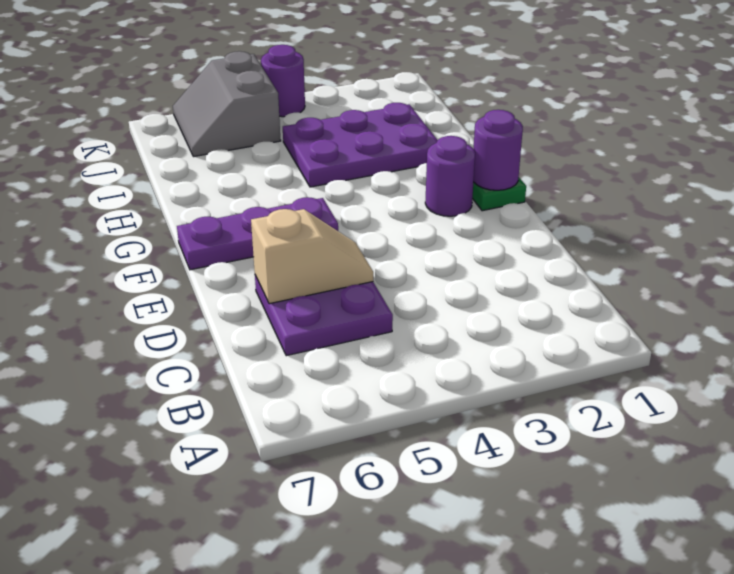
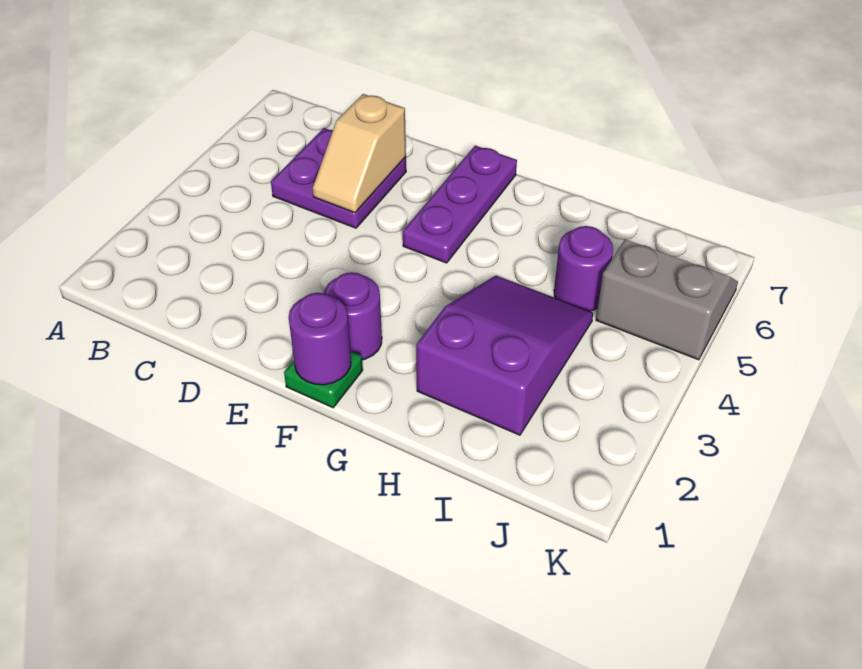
purple 2x3 plate [283,103,438,187] -> purple 2x3 slope [416,276,593,435]
purple 1x1 round brick [261,45,305,117] -> purple 1x1 round brick moved to [554,226,613,311]

